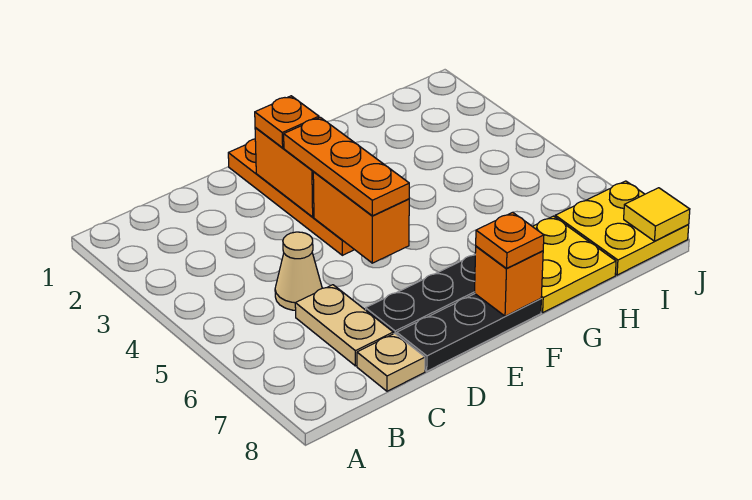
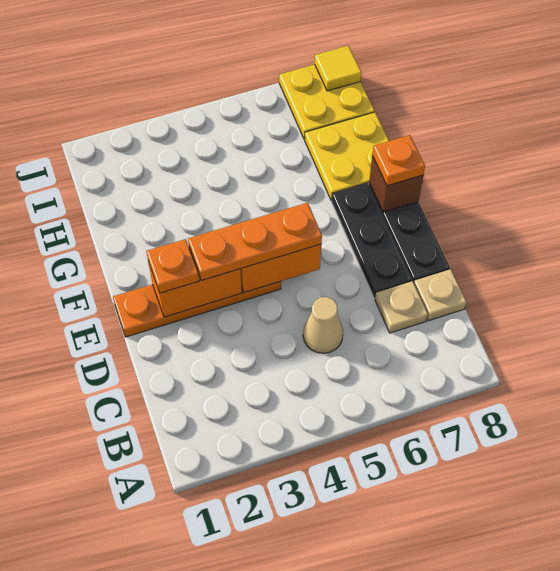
tan 1x2 plate [295,285,393,366] -> tan 1x1 plate [375,281,428,333]
orange 1x1 brick [475,246,543,316] -> brown 1x1 brick [369,156,423,212]

